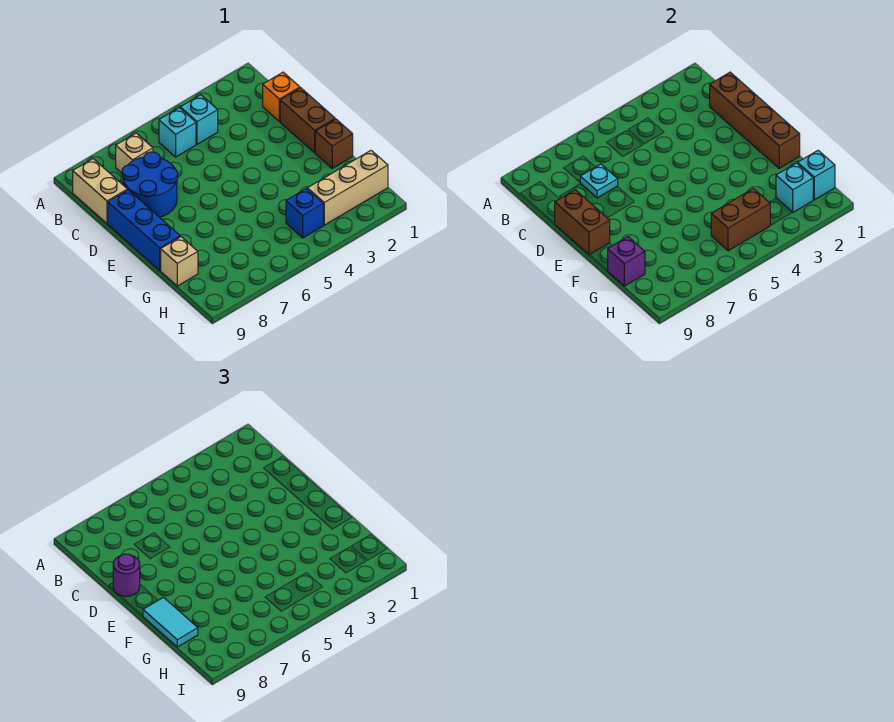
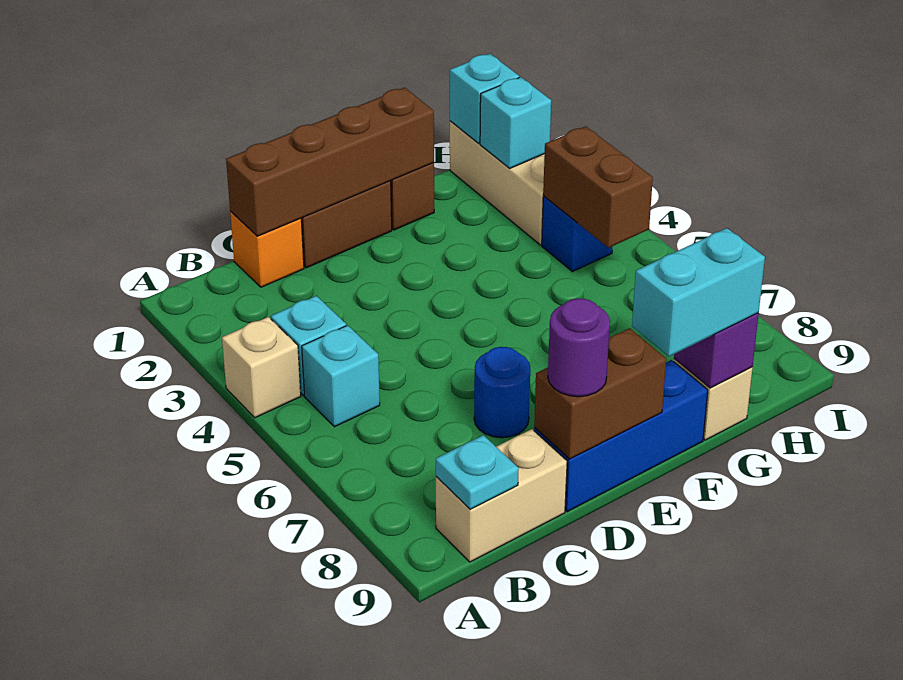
tan 1x1 brick [116,133,153,173] -> tan 1x1 brick moved to [222,317,301,418]
blue 2x2 round brick [122,152,178,217] -> blue 1x1 round brick [474,347,530,438]
cyan 1x1 plate [580,164,618,198] -> cyan 1x1 plate moved to [436,435,519,509]
cyan 1x2 tile [143,597,198,647] -> cyan 1x2 brick [632,228,765,357]

